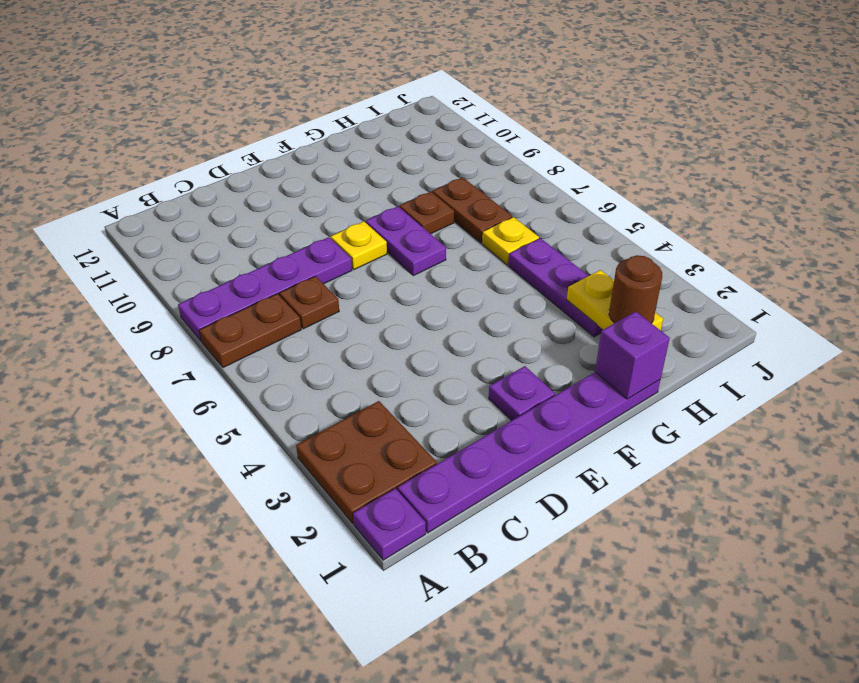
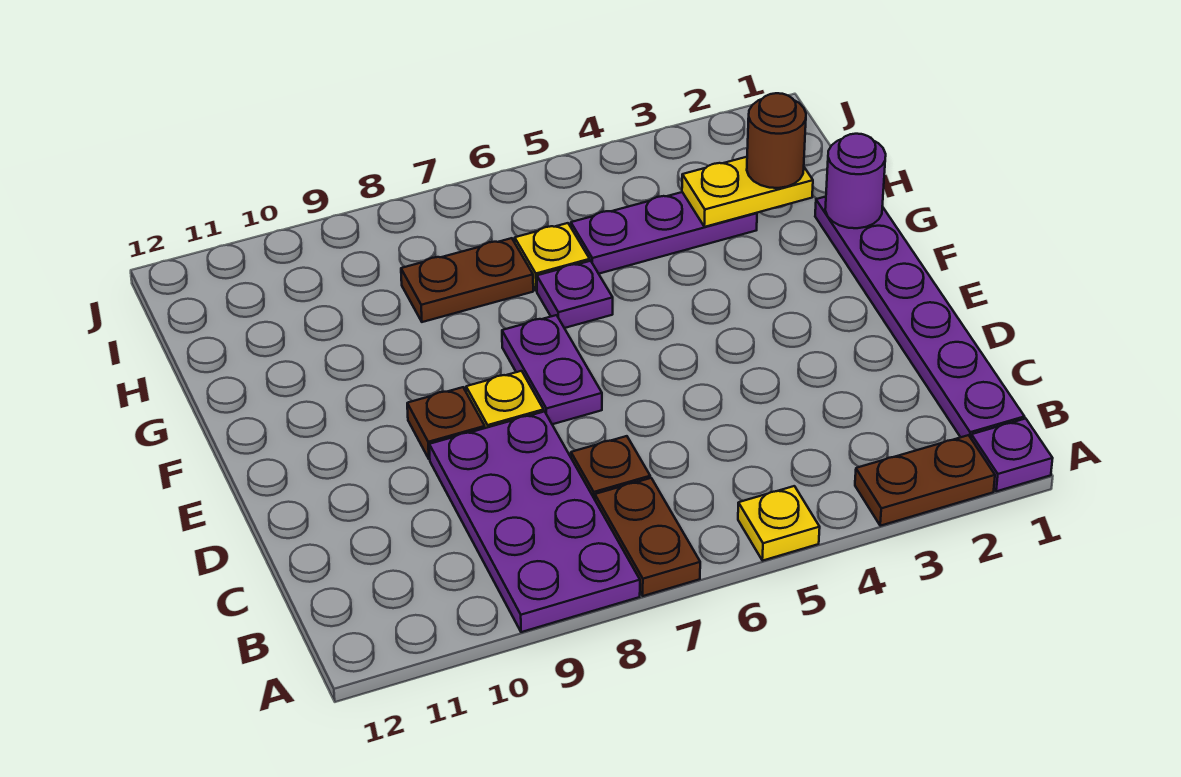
brown 2x2 plate [296,401,437,523] -> brown 1x2 plate [855,435,995,526]
none -> yellow 1x1 plate [738,486,820,561]
purple 1x4 plate [178,237,352,341] -> purple 2x4 plate [429,412,640,632]
purple 1x1 plate [489,366,555,421] -> purple 1x1 plate moved to [537,261,613,328]
purple 1x2 plate [365,206,446,276] -> purple 1x2 plate turned to [502,315,602,424]
purple 1x1 brick [595,312,670,399] -> purple 1x1 round brick [825,134,886,228]
brown 1x1 plate [400,192,454,234] -> brown 1x1 plate moved to [407,387,485,459]

